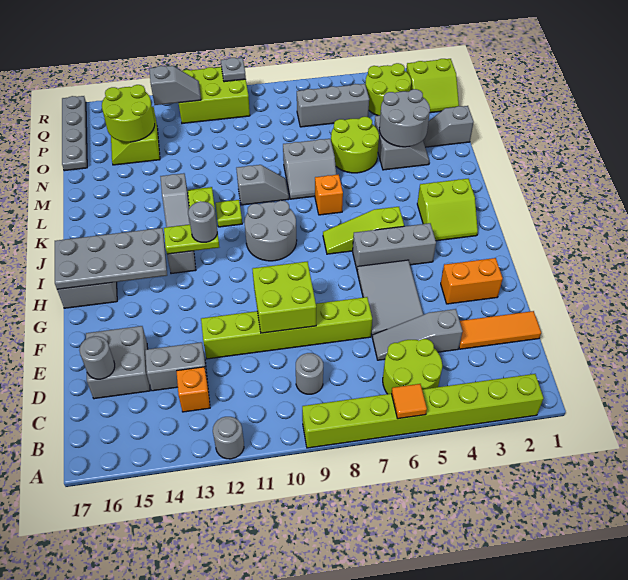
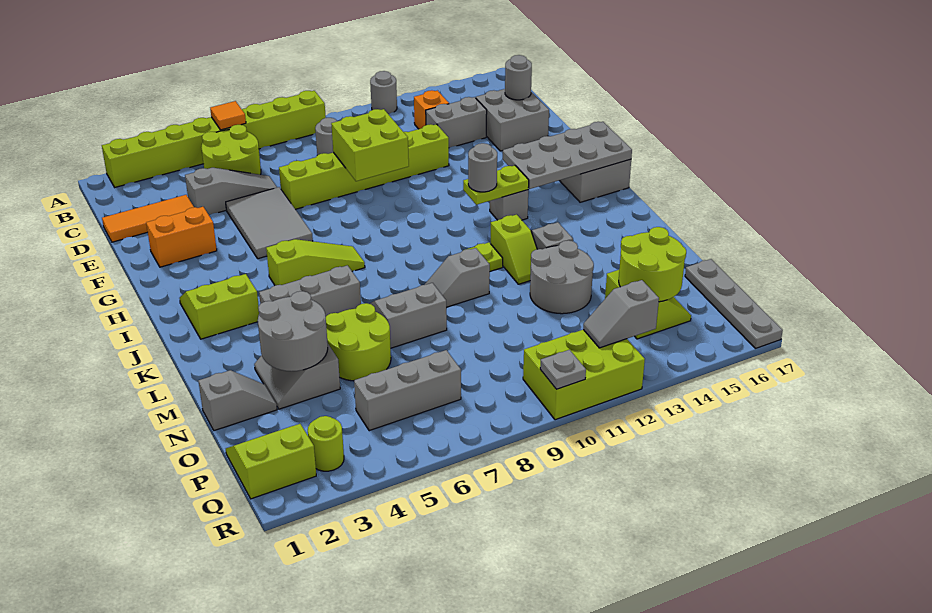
grey 1x3 brick [353,223,436,269] -> grey 1x3 brick moved to [259,265,361,316]
grey 2x2 round brick [245,200,297,261] -> grey 2x2 round brick moved to [530,240,594,314]
orange 1x1 brick [315,174,343,215] -> none
lime 2x2 round brick [365,63,411,116] -> lime 1x1 round brick [308,416,344,471]

